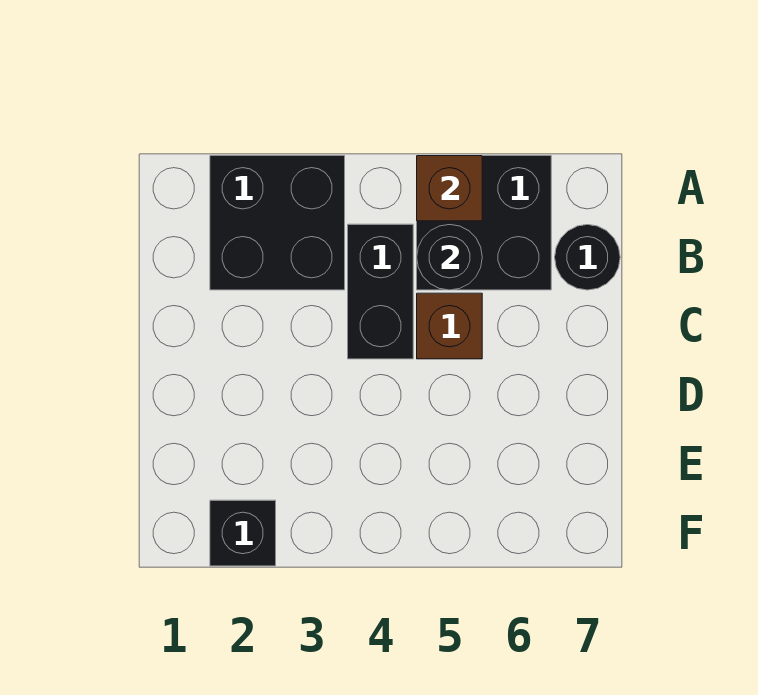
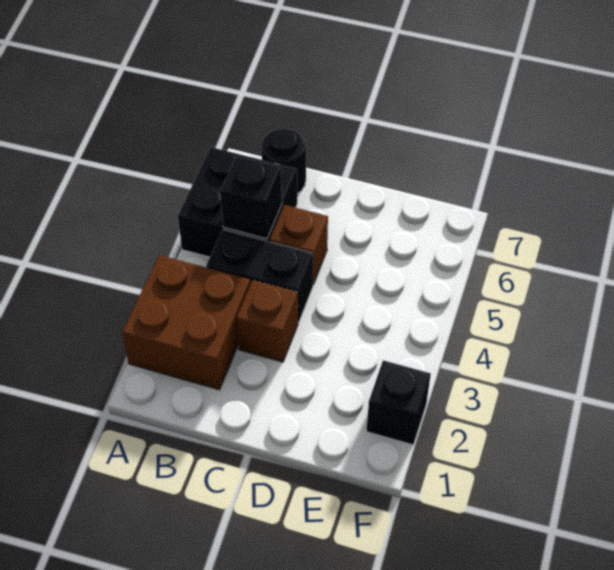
black 2x2 brick [210,156,345,290] -> brown 2x2 brick [122,255,250,390]
brown 1x1 brick [417,156,482,221] -> brown 1x1 brick moved to [236,280,298,362]
black 1x1 round brick [417,225,482,290] -> black 1x1 brick [220,156,282,239]

